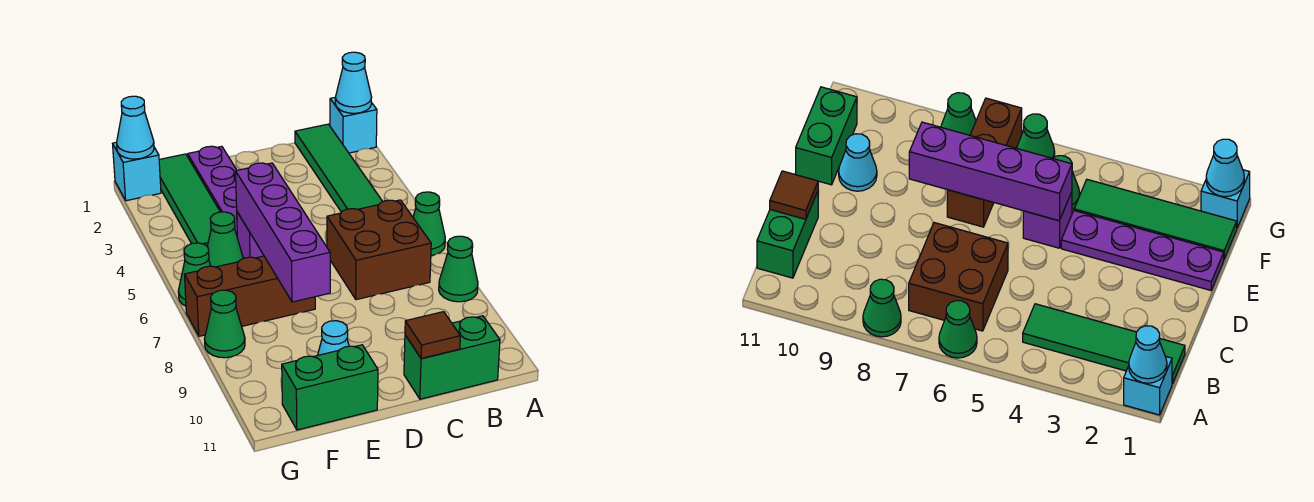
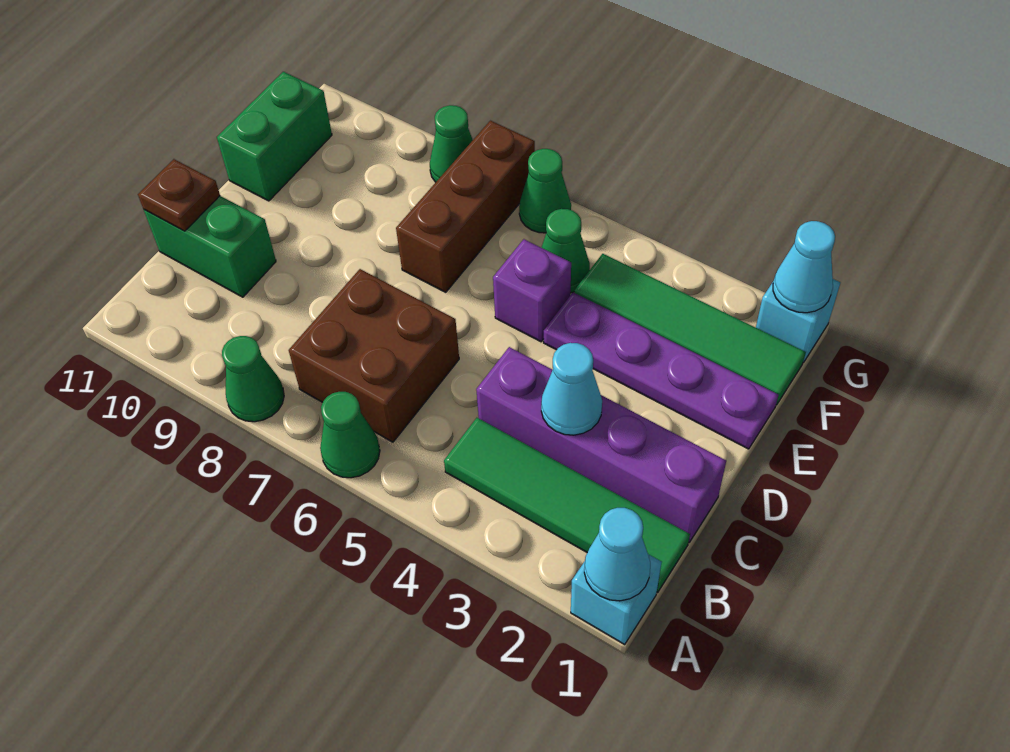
green 1x2 brick [404,316,500,399] -> green 1x2 brick turned to [144,196,276,297]
brown 1x1 tile [405,312,460,359] -> brown 1x1 plate [138,159,220,231]
purple 1x4 brick [236,163,330,302] -> purple 1x4 brick moved to [476,347,726,542]
cyan 1x1 cone [318,321,349,355] -> cyan 1x1 cone moved to [541,343,602,435]

